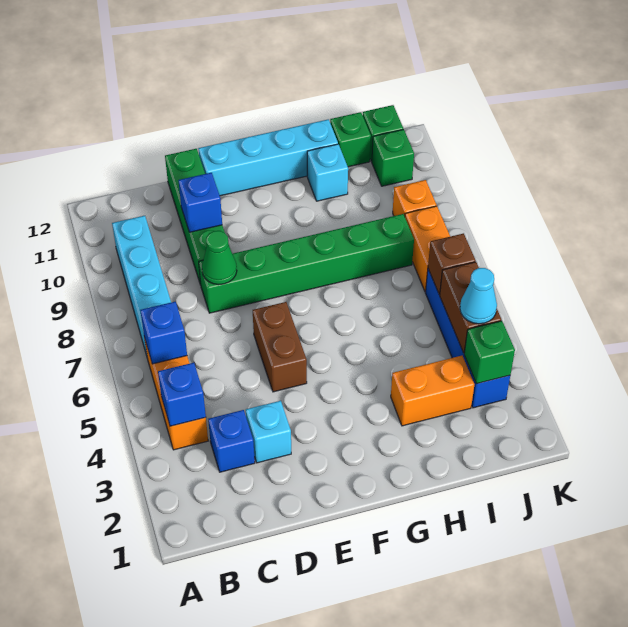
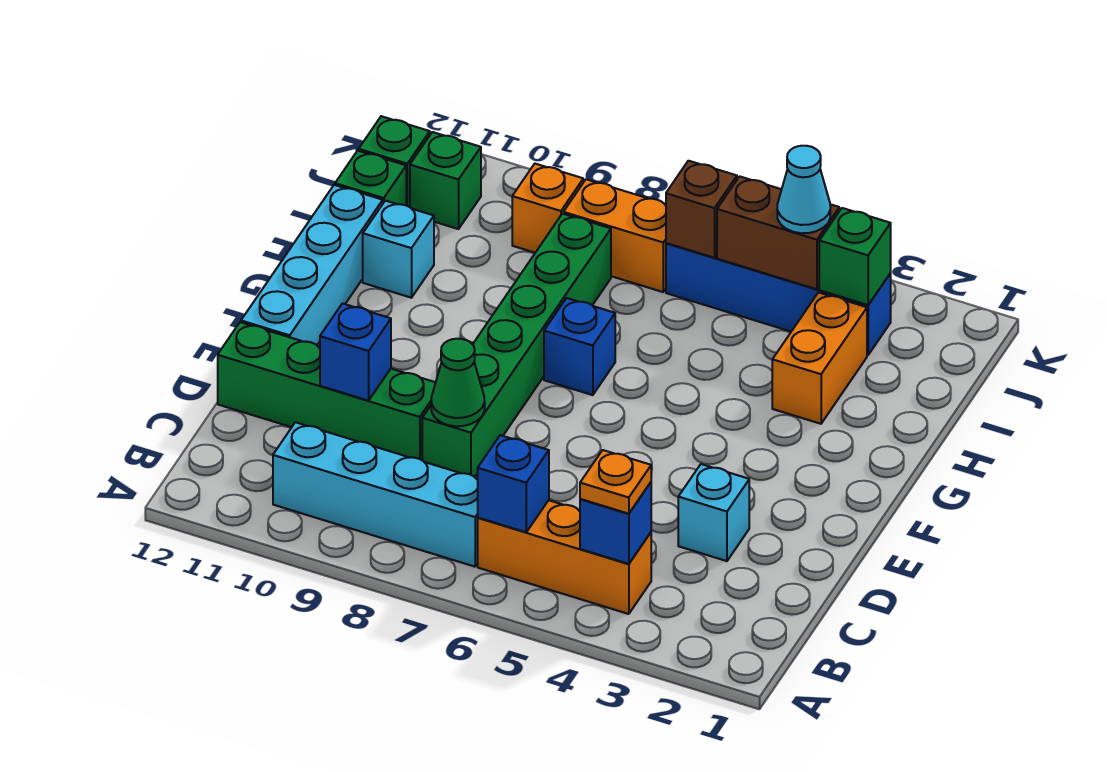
none -> orange 1x1 plate [580,450,651,514]
blue 1x1 brick [208,410,255,472] -> blue 1x1 brick moved to [544,298,615,395]
brown 1x2 brick [253,302,307,392] -> none

